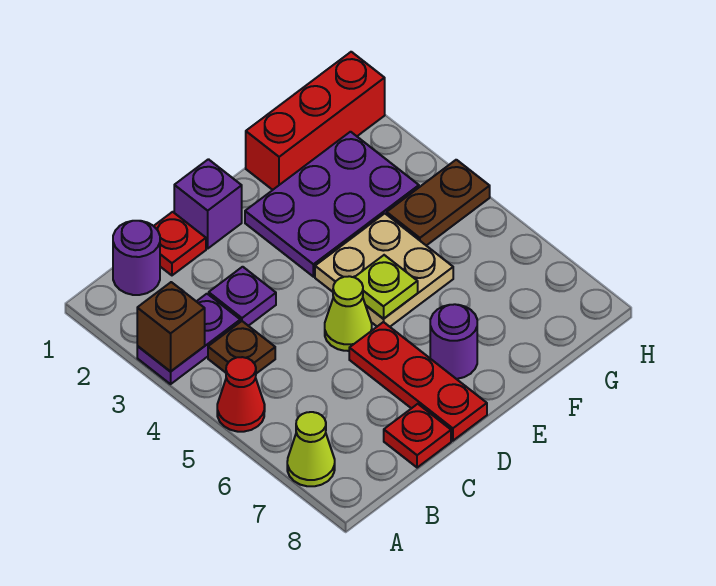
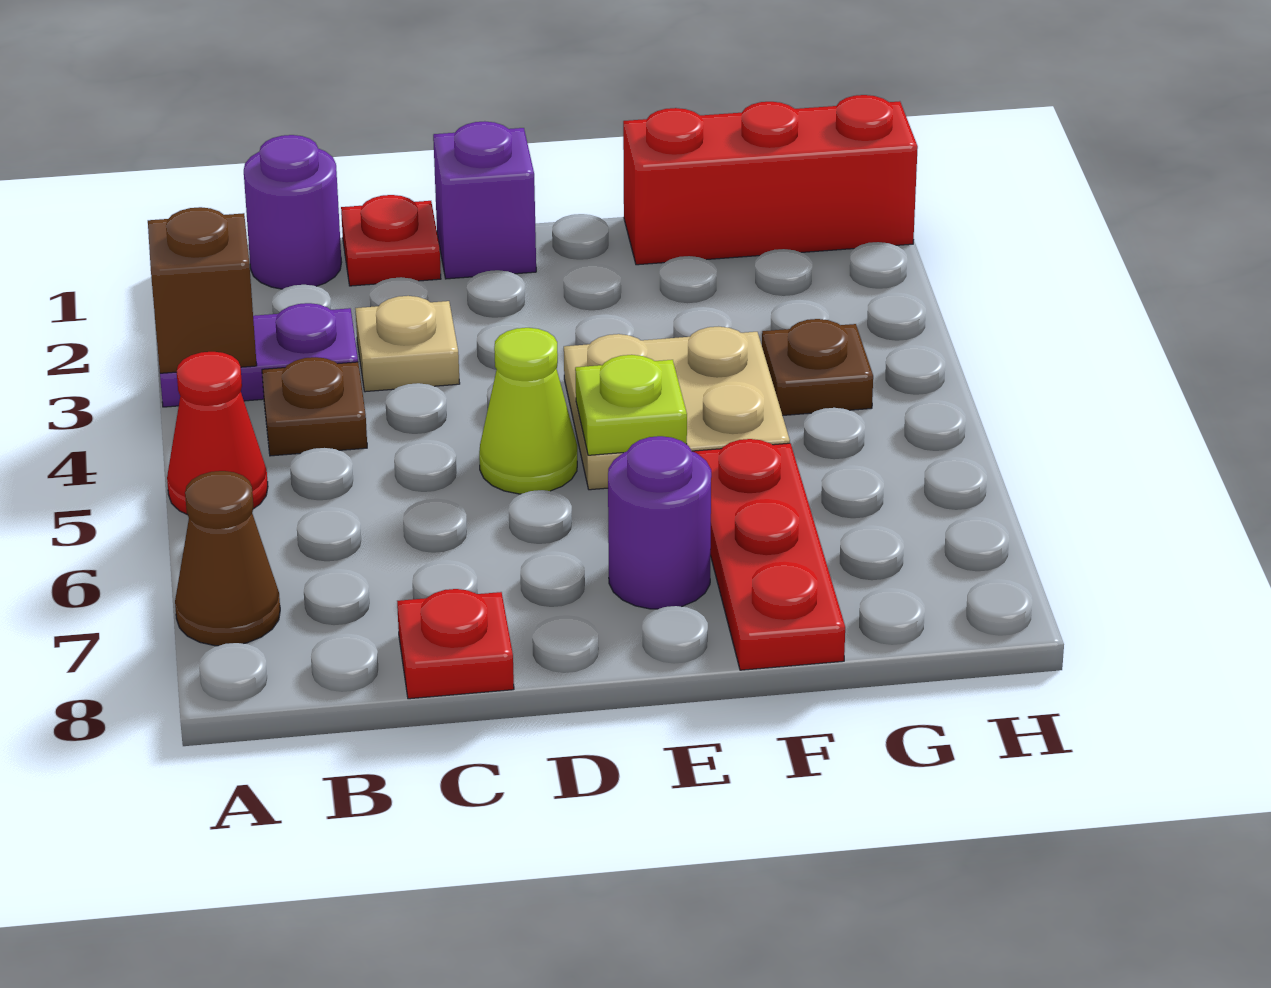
lime 1x1 cone [287,412,335,486] -> brown 1x1 cone [175,471,280,646]
purple 1x1 plate [209,267,276,326] -> tan 1x1 plate [355,296,460,392]
red 1x3 plate [349,322,487,441] -> red 1x3 plate moved to [693,439,845,670]
purple 2x3 plate [245,132,419,277] -> none
brown 1x2 plate [387,160,490,246] -> brown 1x1 plate [762,319,873,415]

